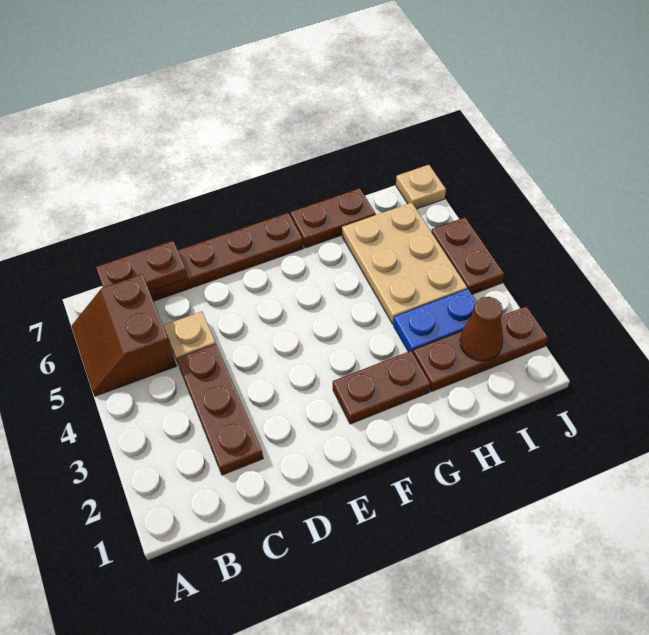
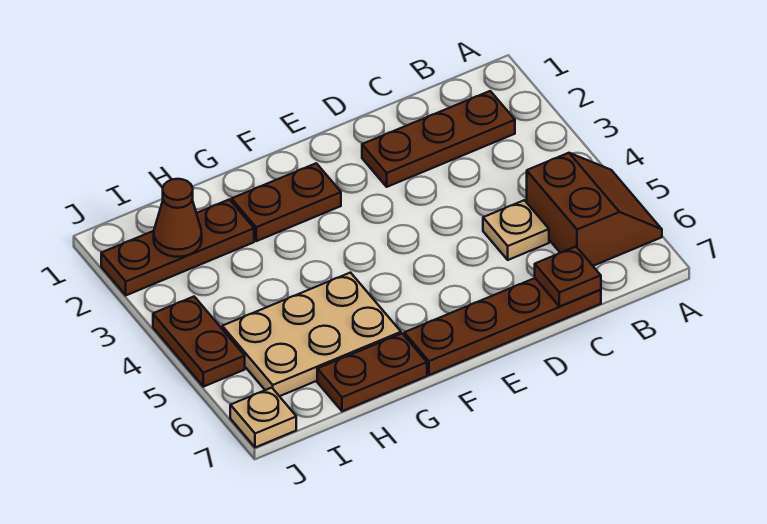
brown 1x2 plate [96,241,188,292] -> brown 1x1 plate [535,247,601,306]
brown 1x3 plate [177,344,263,475] -> brown 1x3 plate turned to [362,91,515,187]
blue 1x2 plate [394,289,477,353] -> none
tan 2x3 plate [342,203,467,324] -> tan 2x3 plate turned to [222,273,401,396]

